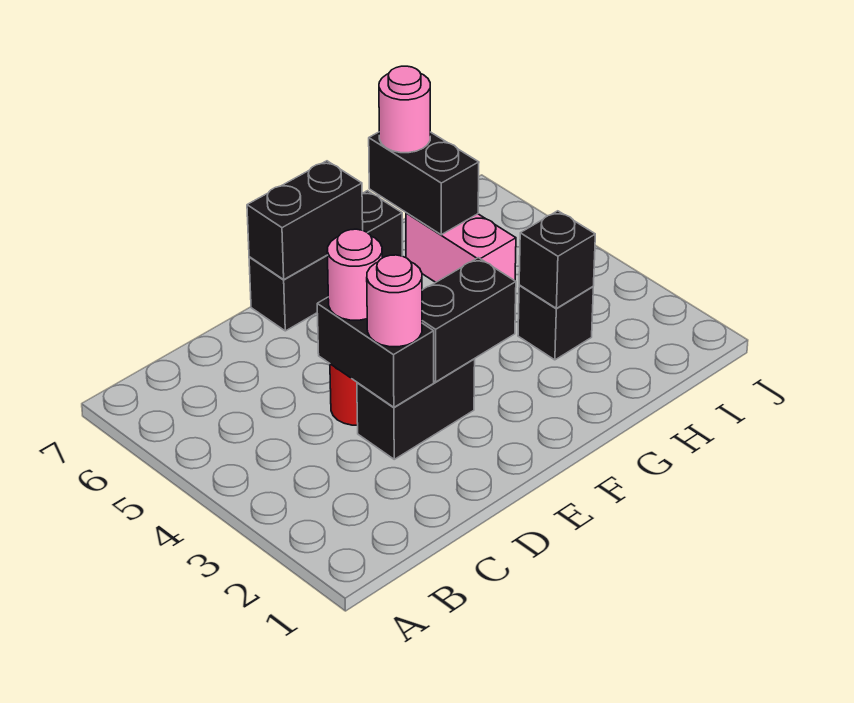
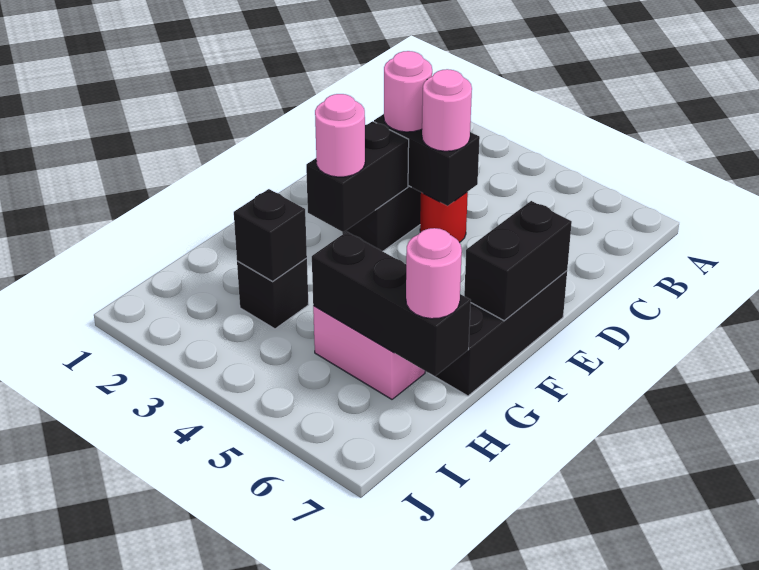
none -> pink 1x1 round brick [315,94,365,177]
black 1x2 brick [369,132,479,235] -> black 1x3 brick [312,232,471,377]

